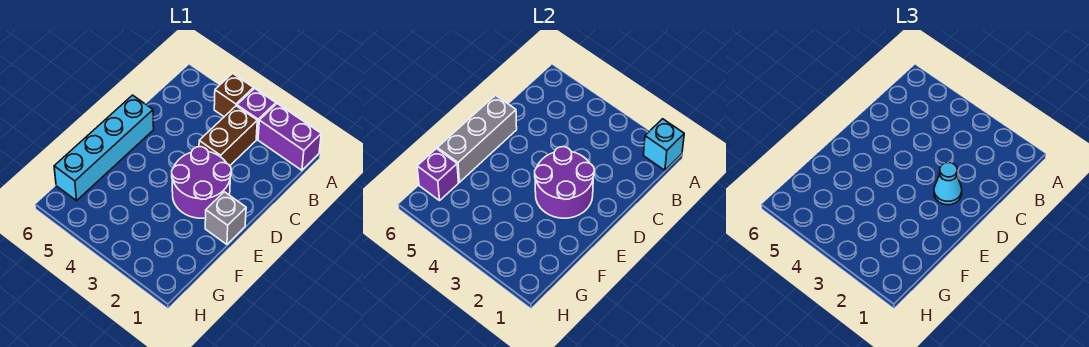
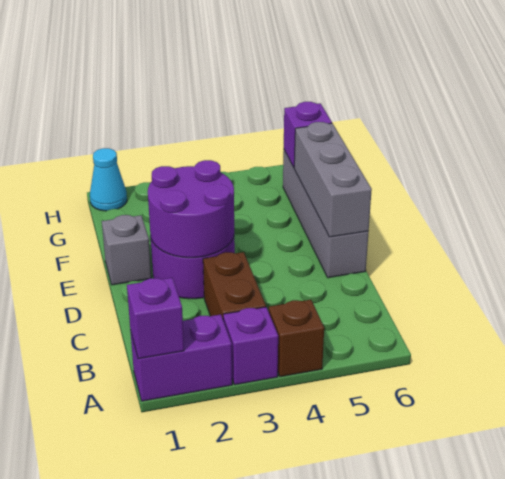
cyan 1x1 brick [643,119,684,170] -> purple 1x1 brick [127,278,184,359]
cyan 1x1 cone [934,163,962,205] -> cyan 1x1 cone moved to [90,148,127,211]
cyan 1x4 brick [54,95,154,201] -> grey 1x4 brick [283,150,368,278]

